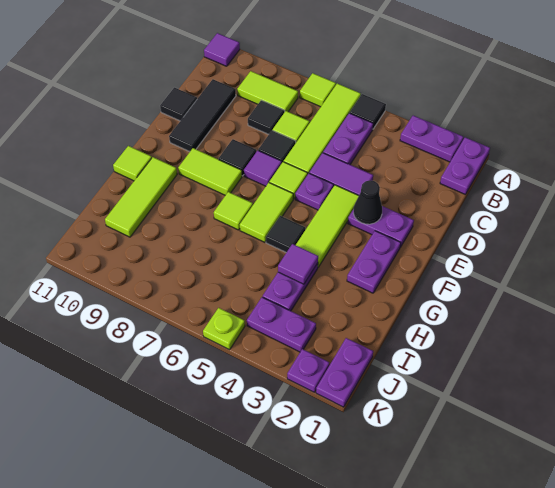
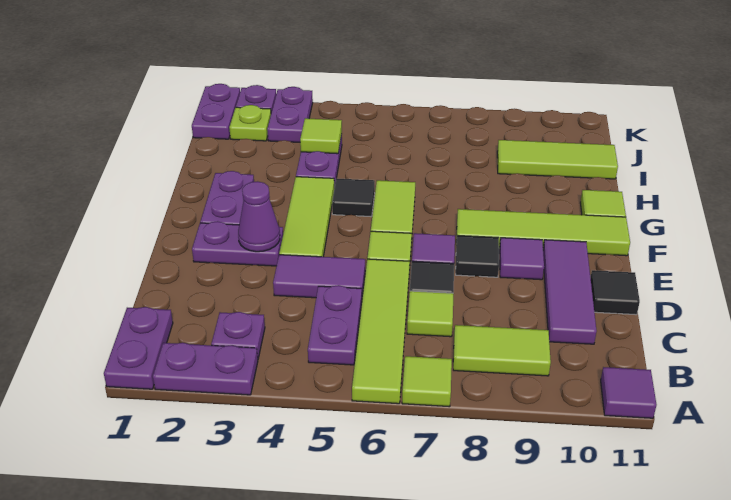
black 1x1 tile [350,94,386,129] -> none
black 1x1 tile [248,100,285,134] -> none
black 1x3 tile [169,79,236,152] -> purple 1x3 tile [543,240,597,344]
black 1x1 cone [354,180,382,224] -> purple 1x1 cone [238,181,280,252]
purple 1x1 plate [295,173,334,210] -> purple 1x1 plate moved to [211,312,265,358]
lime 1x2 tile [178,148,242,195] -> lime 1x4 tile [456,209,630,256]
lime 1x1 tile [214,192,253,230] -> lime 1x1 tile moved to [300,118,342,154]
lime 1x3 tile [105,157,177,237] -> lime 1x3 tile turned to [497,140,618,179]
purple 1x1 tile [278,244,318,284] -> purple 1x1 tile moved to [499,238,544,280]
purple 1x2 plate [247,297,316,352] -> purple 1x2 plate turned to [267,87,313,142]
lime 1x1 plate [203,308,245,350] -> lime 1x1 plate moved to [229,105,271,141]

